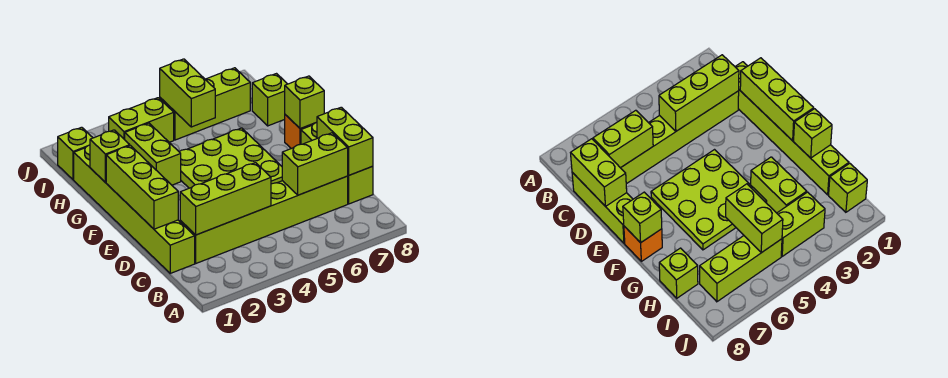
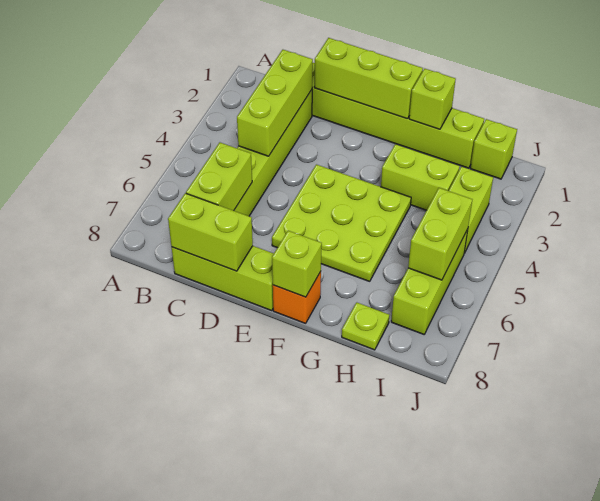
lime 1x2 brick [160,59,215,127] -> lime 1x2 brick turned to [408,188,472,280]
lime 1x1 brick [252,74,287,126] -> lime 1x1 plate [342,303,389,350]

